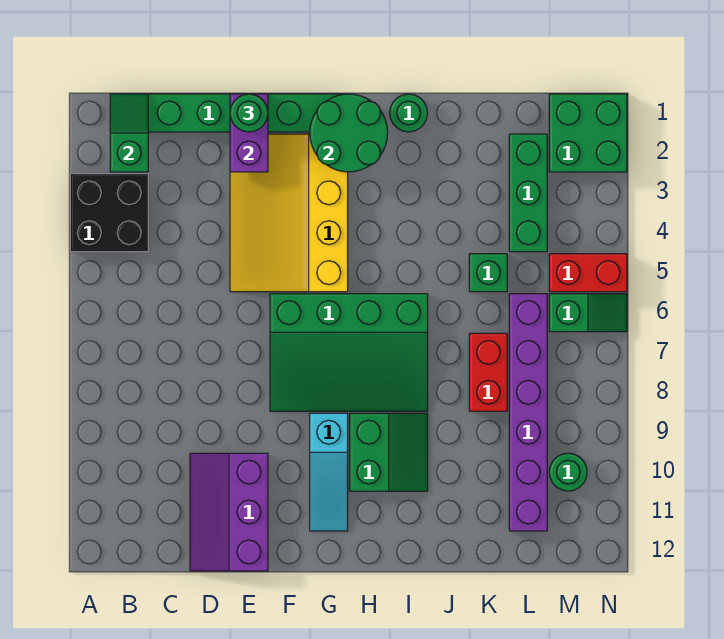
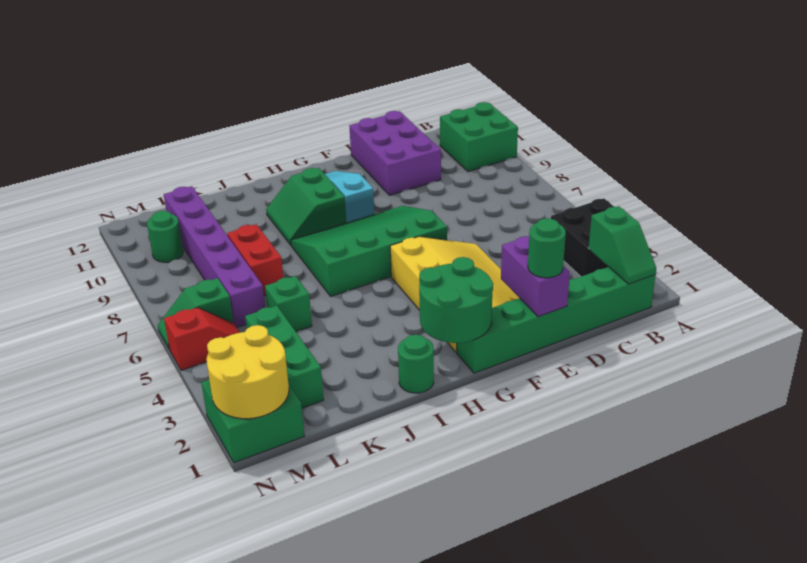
none -> green 2x2 brick [440,102,518,172]
purple 2x3 slope [190,453,268,571] -> purple 2x3 brick [349,111,441,195]
none -> yellow 2x2 round brick [207,325,289,419]
red 1x2 brick [549,254,627,292] -> red 1x2 slope [164,307,240,370]

